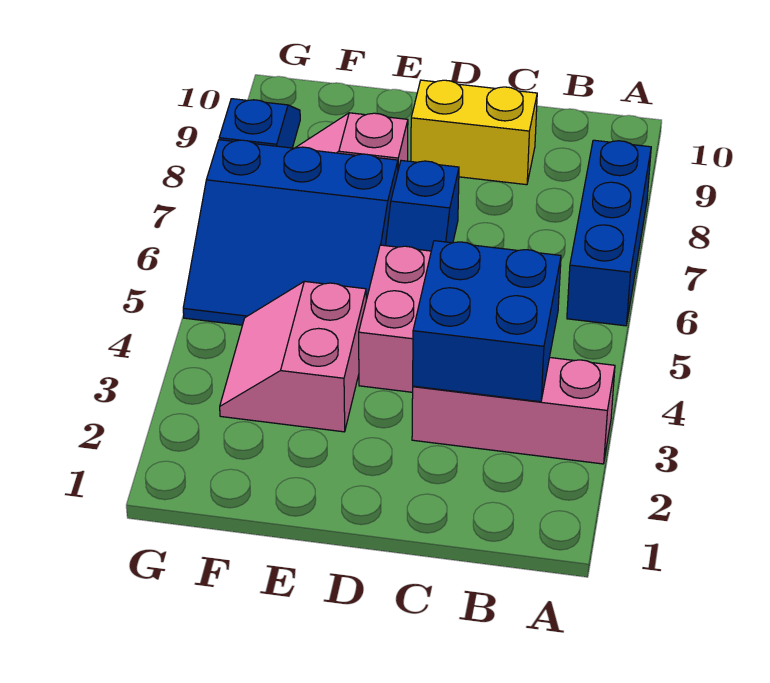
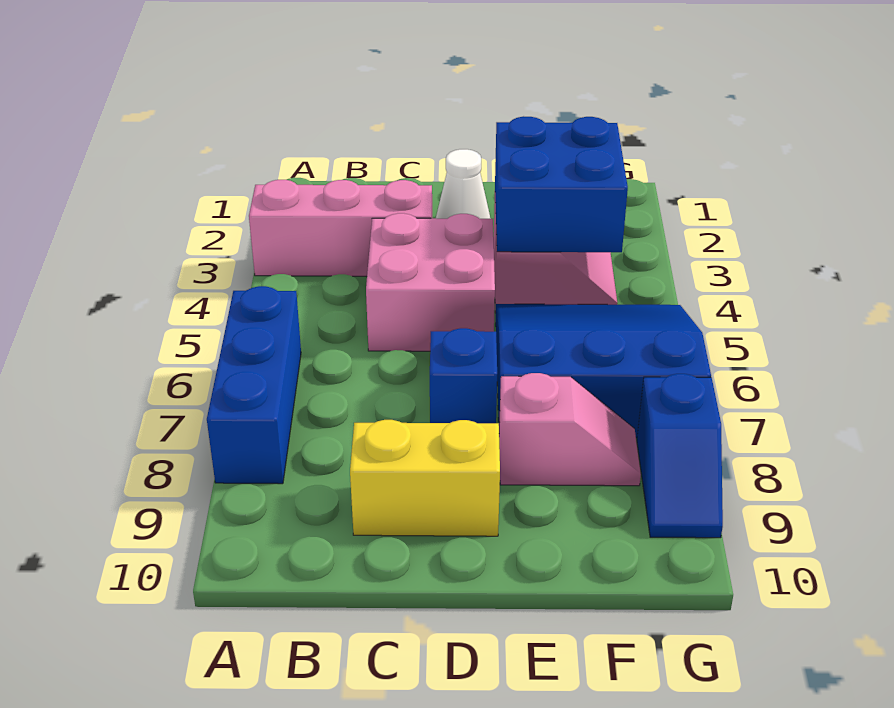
blue 2x2 brick [413,241,561,402] -> blue 2x2 brick moved to [495,116,628,252]
none -> white 1x1 cone [436,149,490,219]

